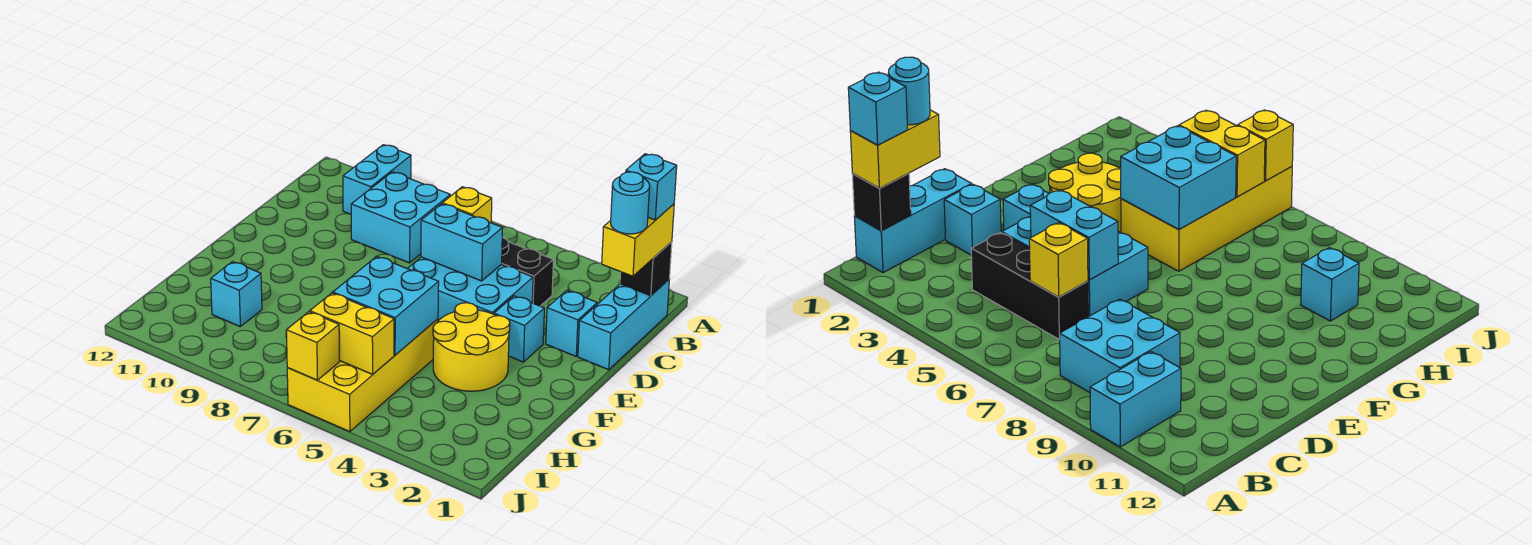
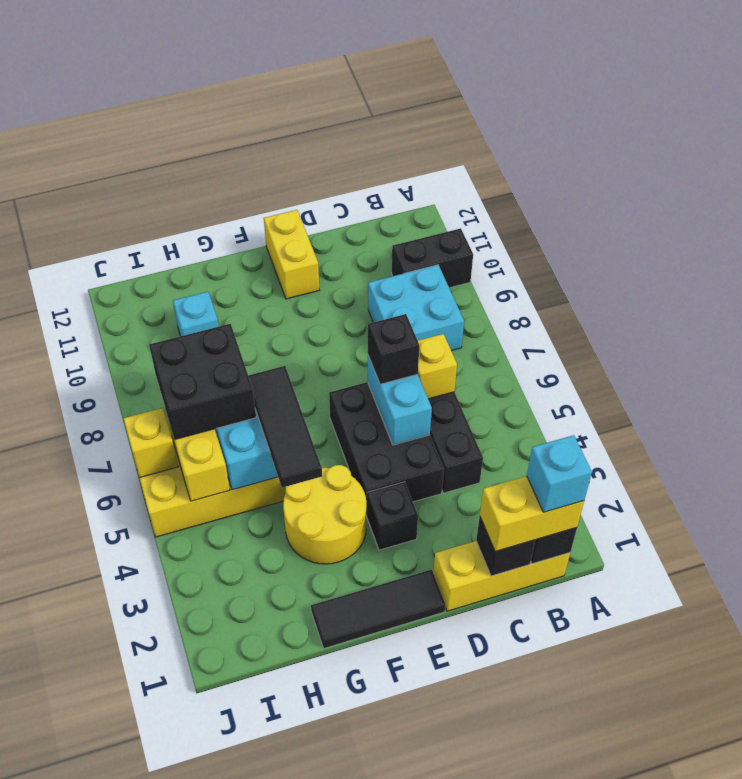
cyan 1x2 brick [343,145,411,214] -> black 1x2 brick [392,228,473,288]
cyan 1x3 brick [578,280,669,370] -> yellow 1x3 brick [433,541,570,611]
none -> black 1x1 brick [476,517,535,576]
cyan 1x1 round brick [611,172,650,234] -> none
cyan 1x1 brick [546,290,597,356] -> none
cyan 2x3 brick [407,257,533,321] -> black 2x3 brick [329,382,444,515]
none -> black 1x1 brick [368,314,419,384]
none -> black 1x3 tile [311,569,446,648]
cyan 1x1 brick [494,296,544,362] -> black 1x1 brick [366,482,418,550]
none -> yellow 1x2 brick [264,210,319,299]
none -> black 1x3 tile [248,366,322,488]
none -> black 2x2 brick [149,324,256,439]

